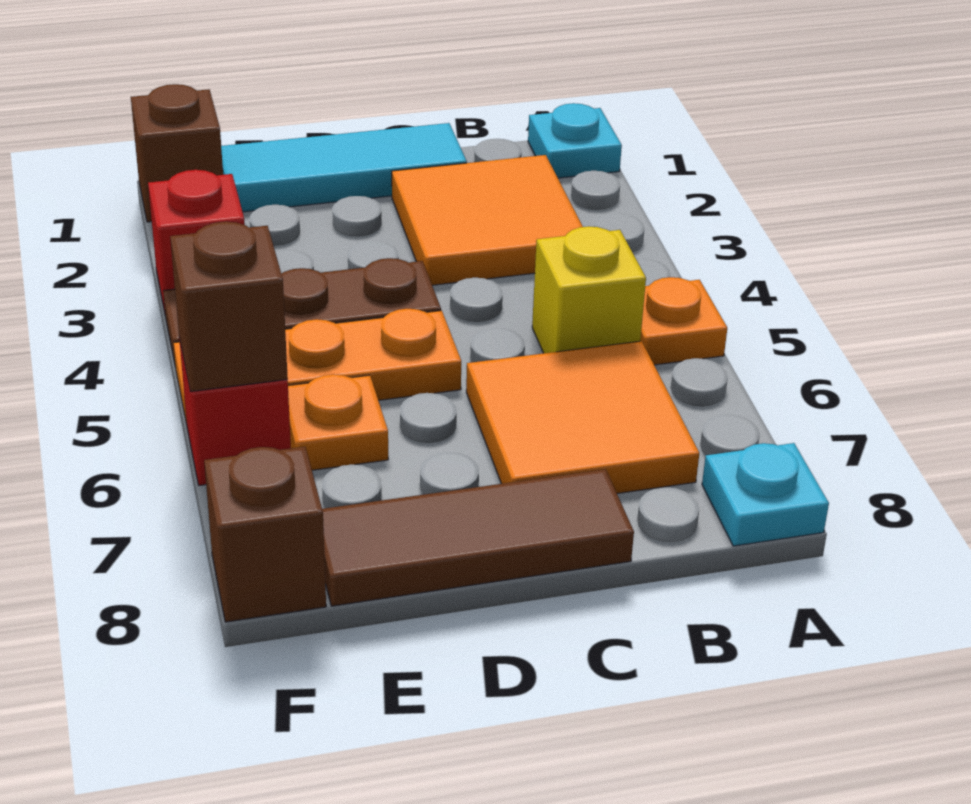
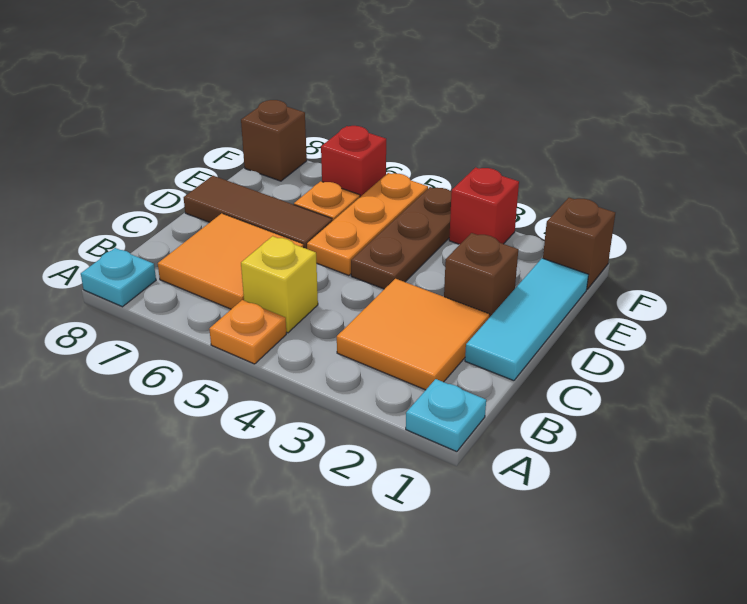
brown 1x3 tile [322,469,634,606] -> brown 1x3 tile turned to [184,176,332,249]
brown 1x1 brick [170,222,288,392] -> brown 1x1 brick moved to [444,233,518,318]

